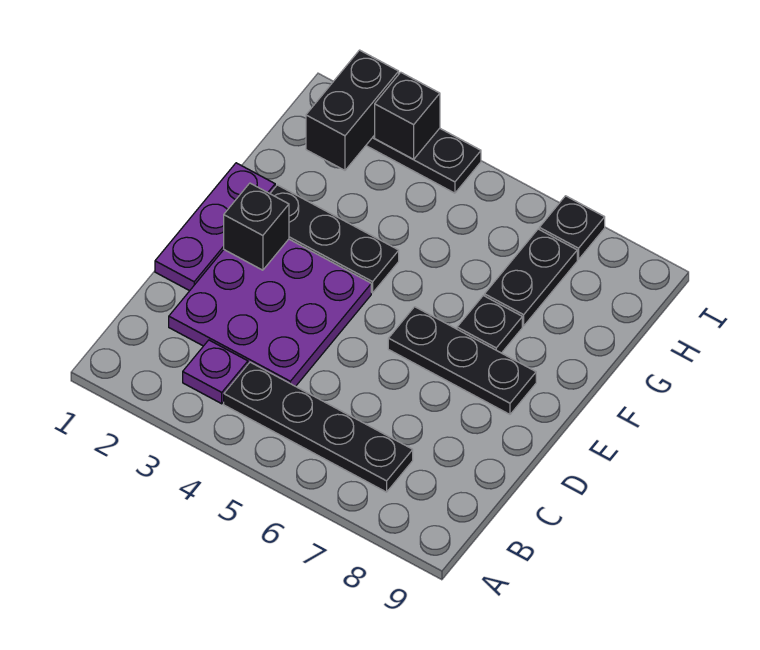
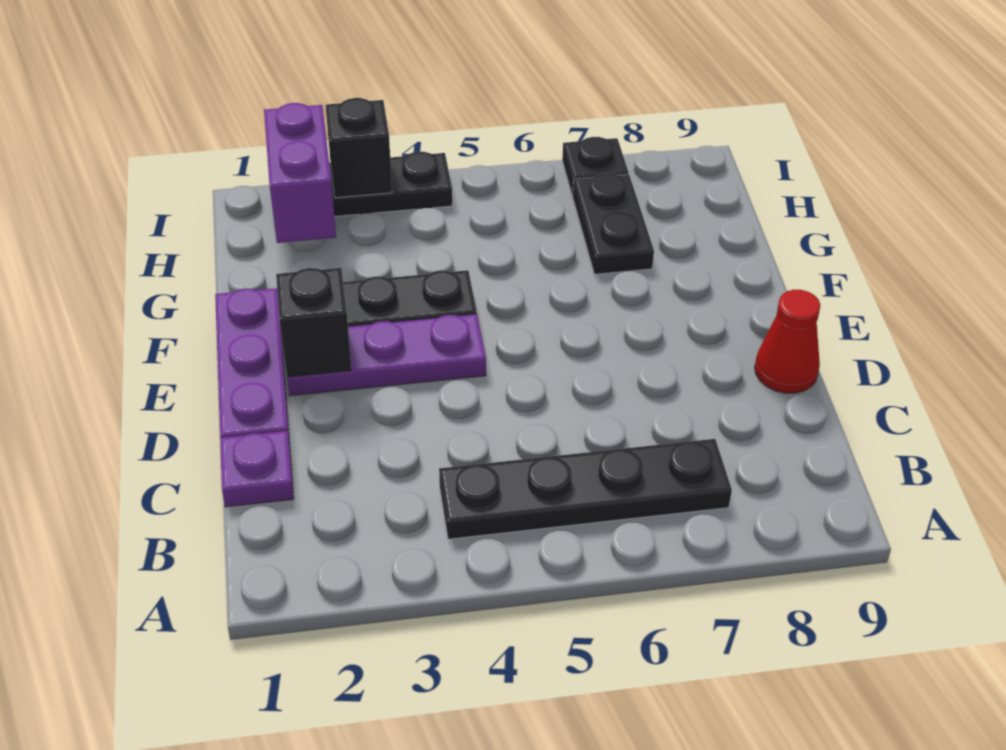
purple 1x1 plate [183,340,248,404] -> purple 1x1 plate moved to [220,431,294,507]
purple 3x3 plate [169,239,371,386] -> purple 1x3 plate [287,314,486,396]
none -> red 1x1 cone [755,290,820,393]
black 1x3 plate [388,307,536,414] -> none
black 1x1 plate [457,296,522,353] -> none
black 1x2 brick [306,50,399,170] -> purple 1x2 brick [264,103,336,243]

